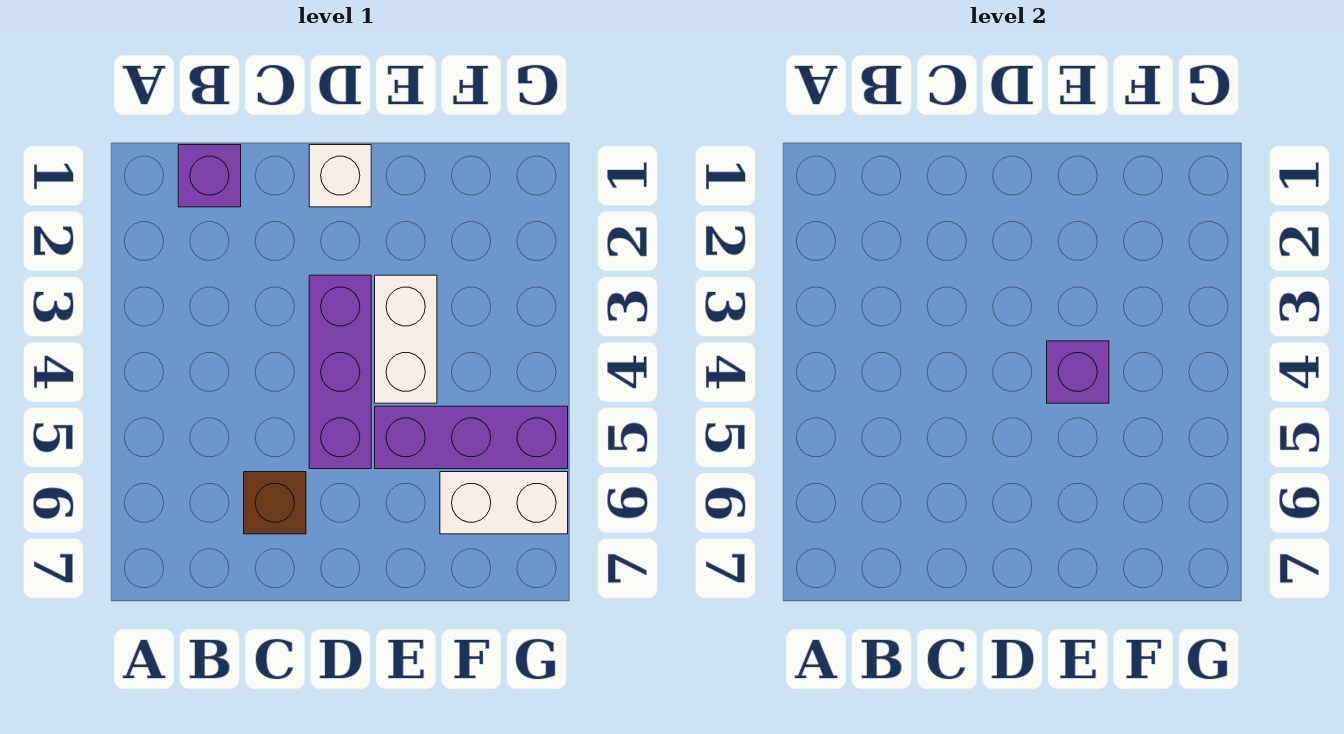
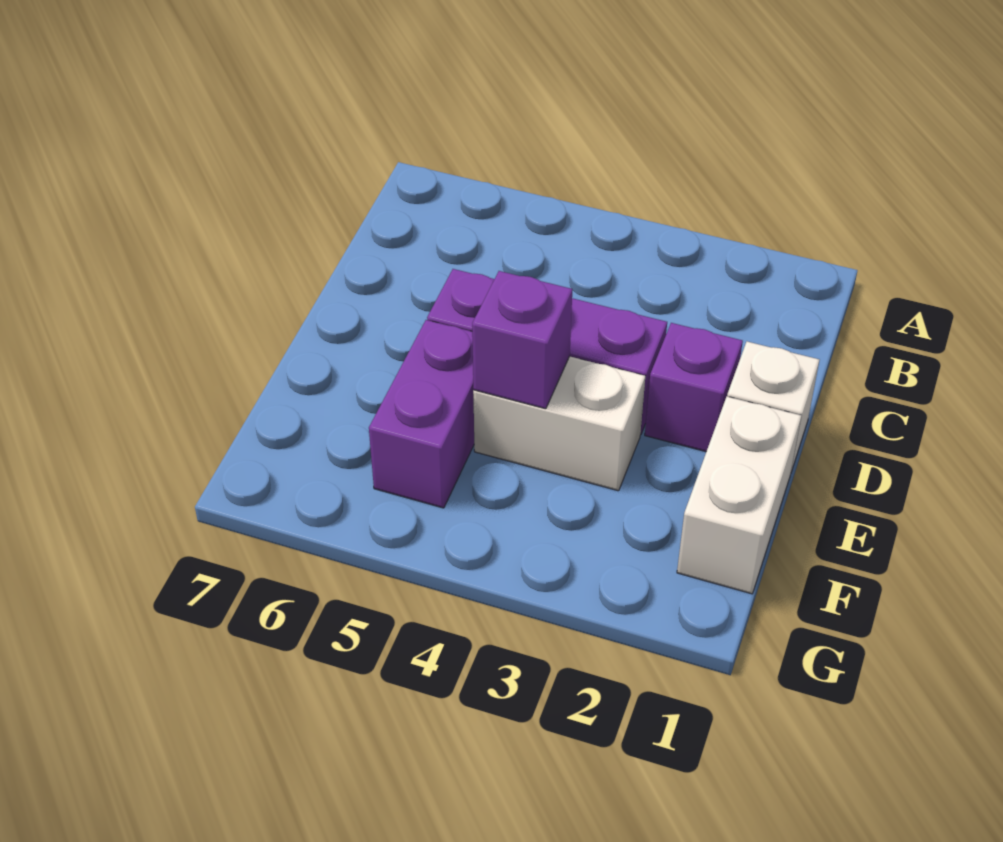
purple 1x1 brick [178,145,241,207] -> purple 1x1 brick moved to [645,323,743,452]
brown 1x1 brick [244,472,306,534] -> none
purple 1x3 brick [375,406,568,469] -> purple 1x2 brick [369,320,474,508]
white 1x2 brick [440,472,568,534] -> white 1x2 brick moved to [677,397,801,594]

